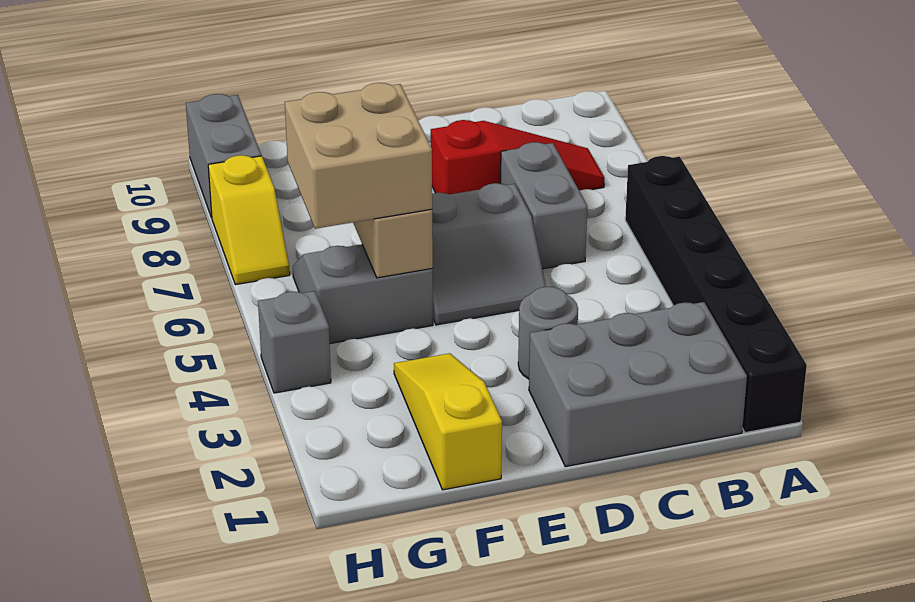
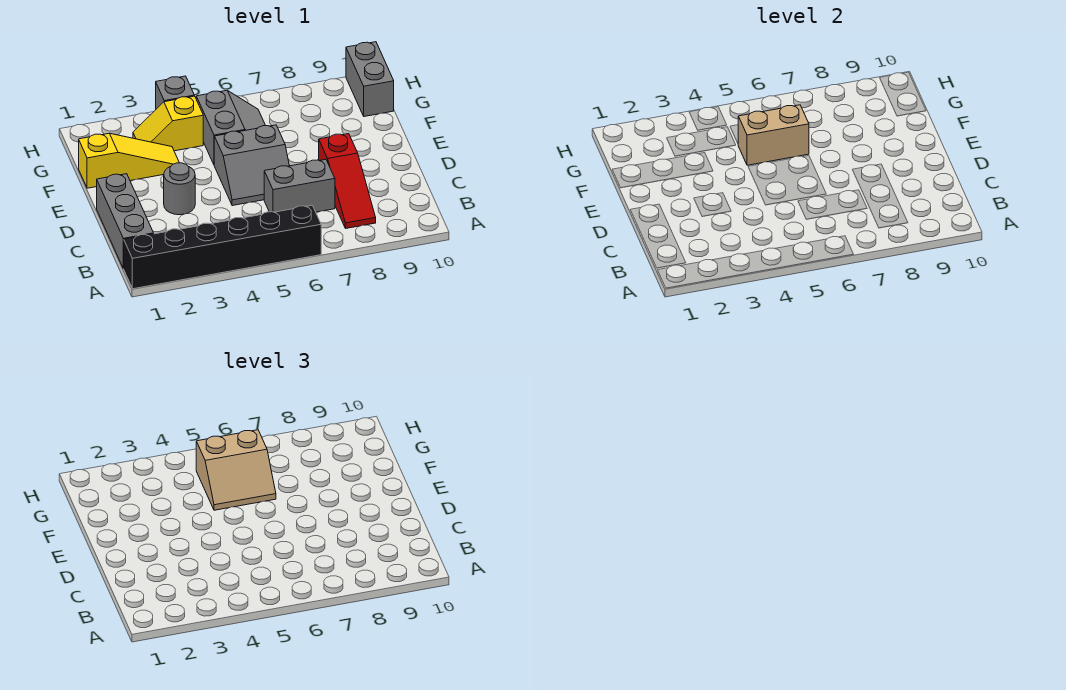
grey 2x3 brick [529,302,747,467] -> grey 1x3 brick [97,174,154,268]
grey 2x2 slope [432,183,546,325] -> grey 2x2 slope turned to [214,125,289,206]
tan 2x2 brick [285,83,432,229] -> tan 2x2 slope [196,430,276,510]
yellow 1x2 slope [208,155,290,285] -> yellow 1x2 slope moved to [133,96,203,151]
grey 1x2 brick [186,94,261,218] -> grey 1x2 brick turned to [346,42,394,117]

